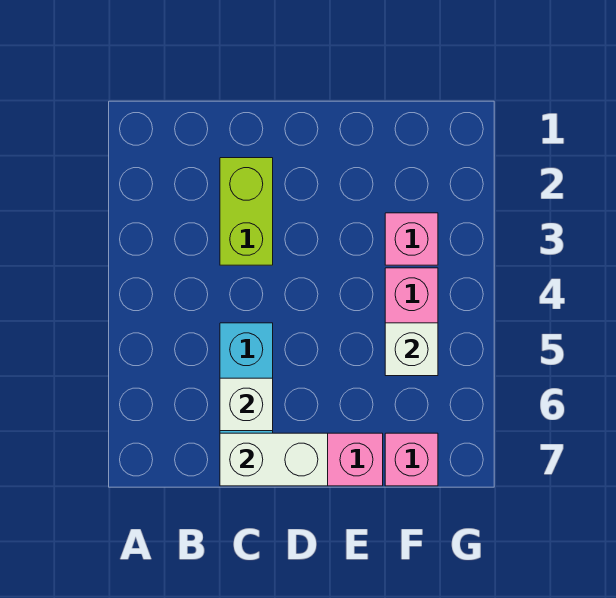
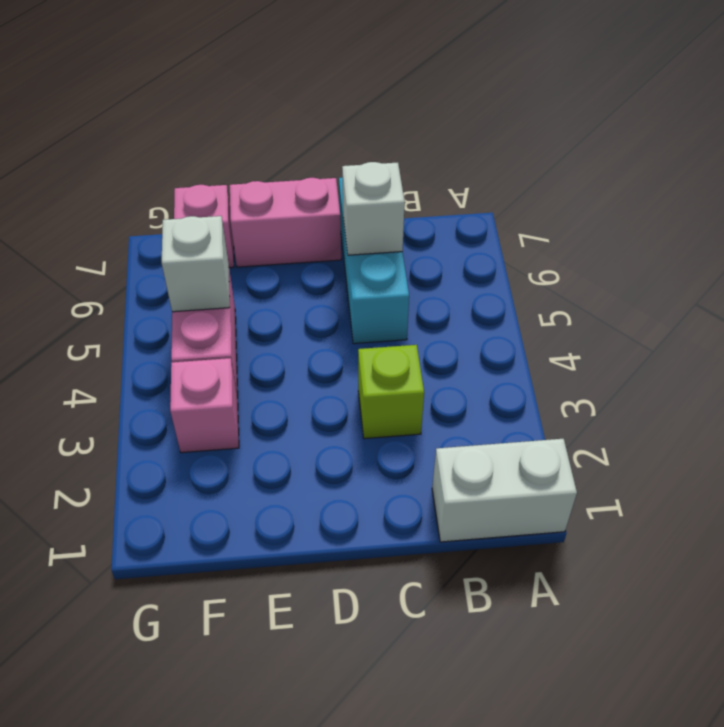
lime 1x2 brick [220,158,273,265] -> lime 1x1 brick [358,345,424,439]
white 1x2 brick [220,433,328,486] -> white 1x2 brick moved to [432,439,577,542]

